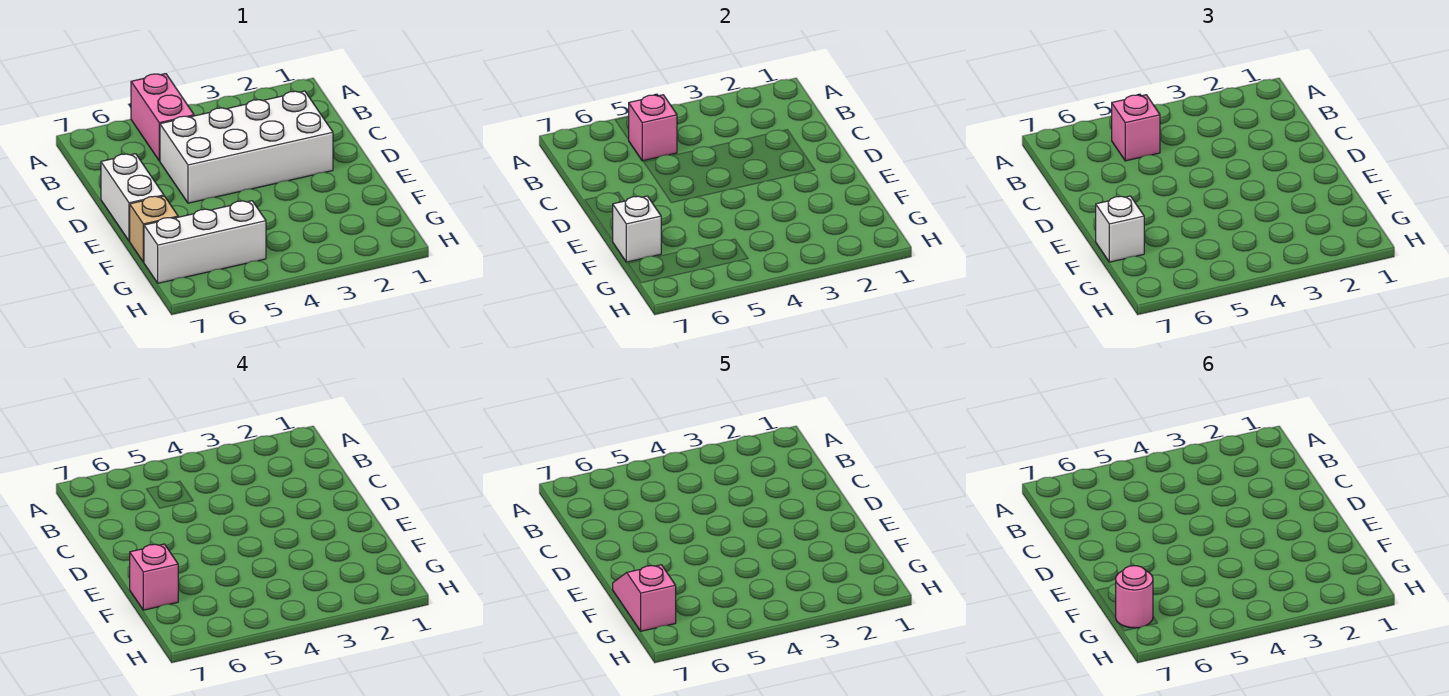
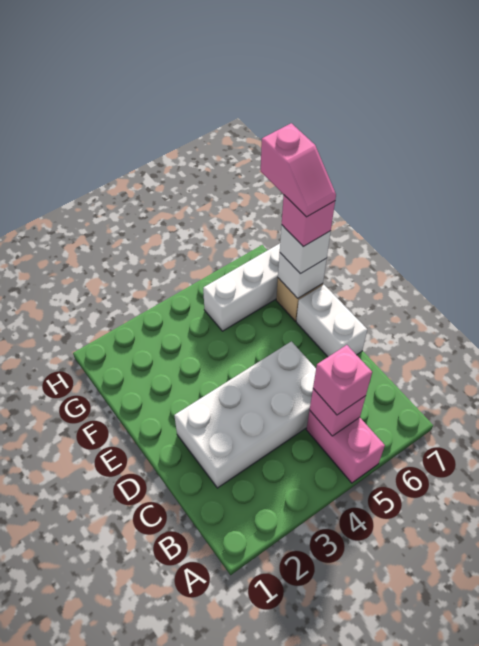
pink 1x1 round brick [1116,566,1153,628] -> none

